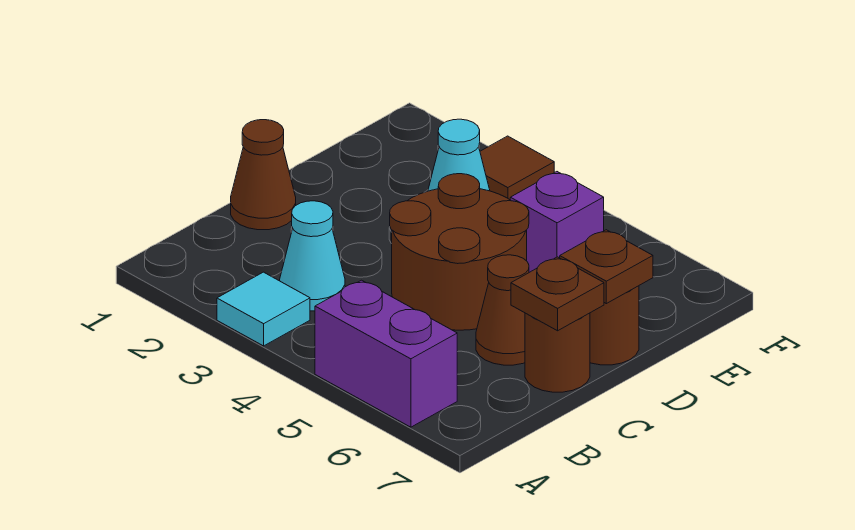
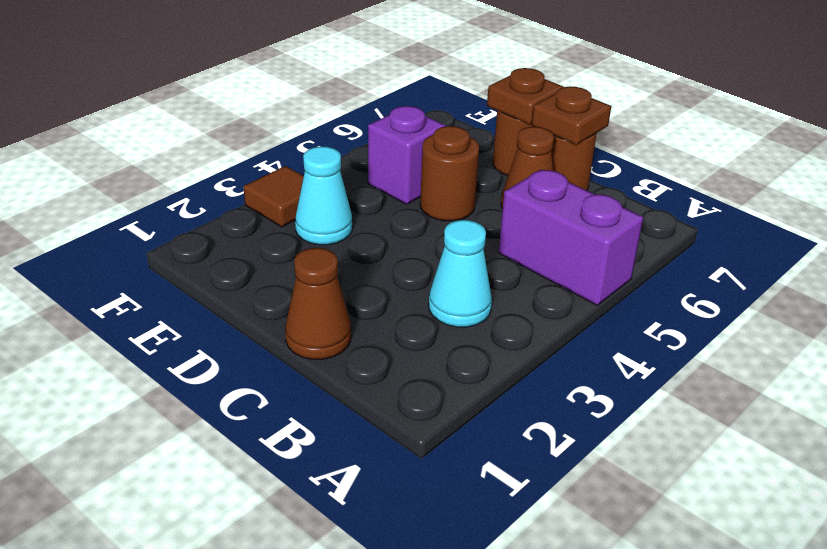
cyan 1x1 tile [217,272,310,346] -> none
purple 1x2 brick [315,280,457,427] -> purple 1x2 brick turned to [498,170,643,305]
brown 2x2 round brick [390,174,529,330] -> brown 1x1 round brick [420,126,479,221]

